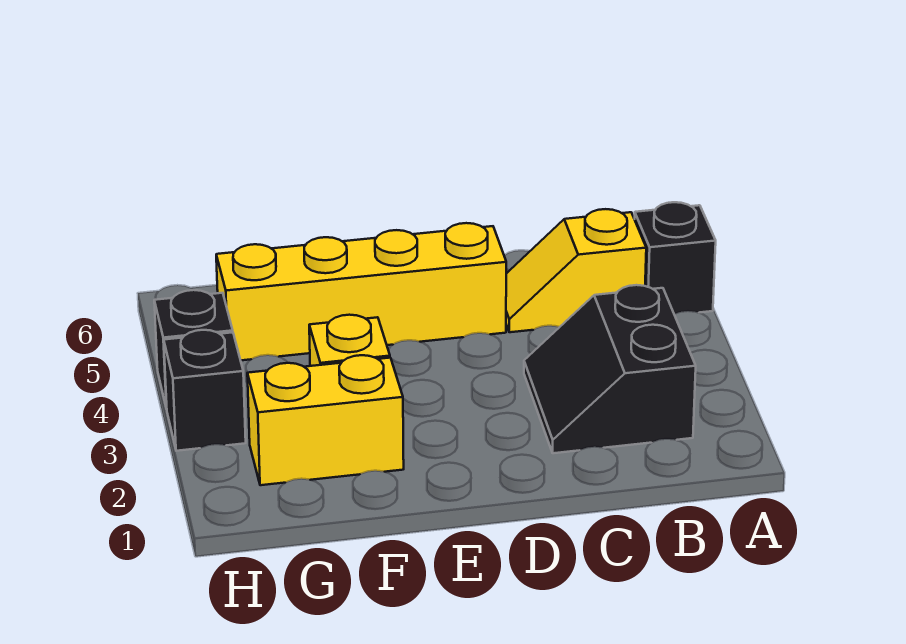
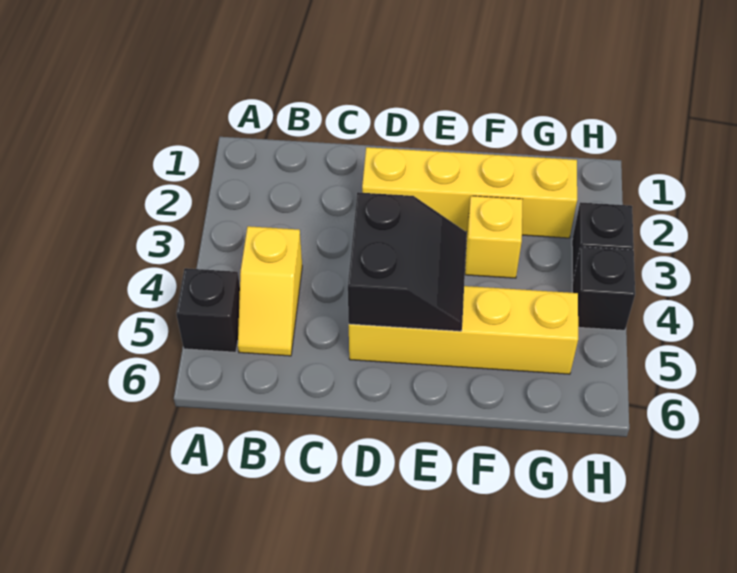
black 2x2 slope [524,285,696,453] -> black 2x2 slope moved to [348,192,467,331]
yellow 1x2 slope [506,209,646,332] -> yellow 1x2 slope turned to [238,226,302,356]
yellow 1x2 brick [247,355,404,485] -> yellow 1x4 brick [362,147,577,238]

